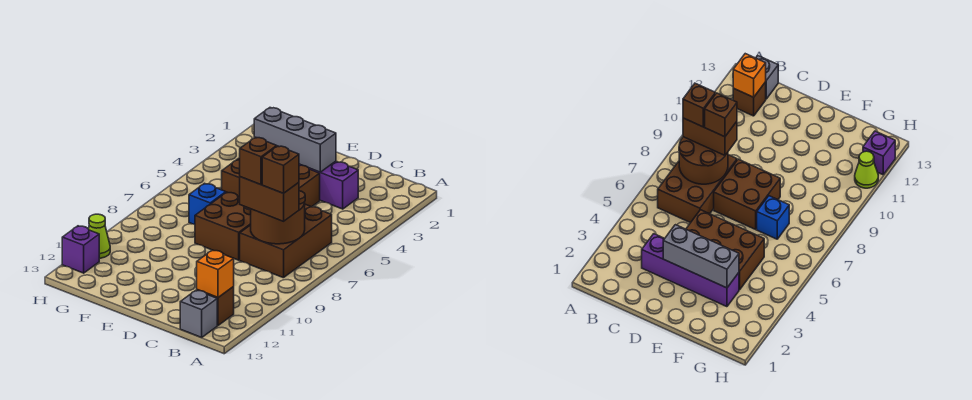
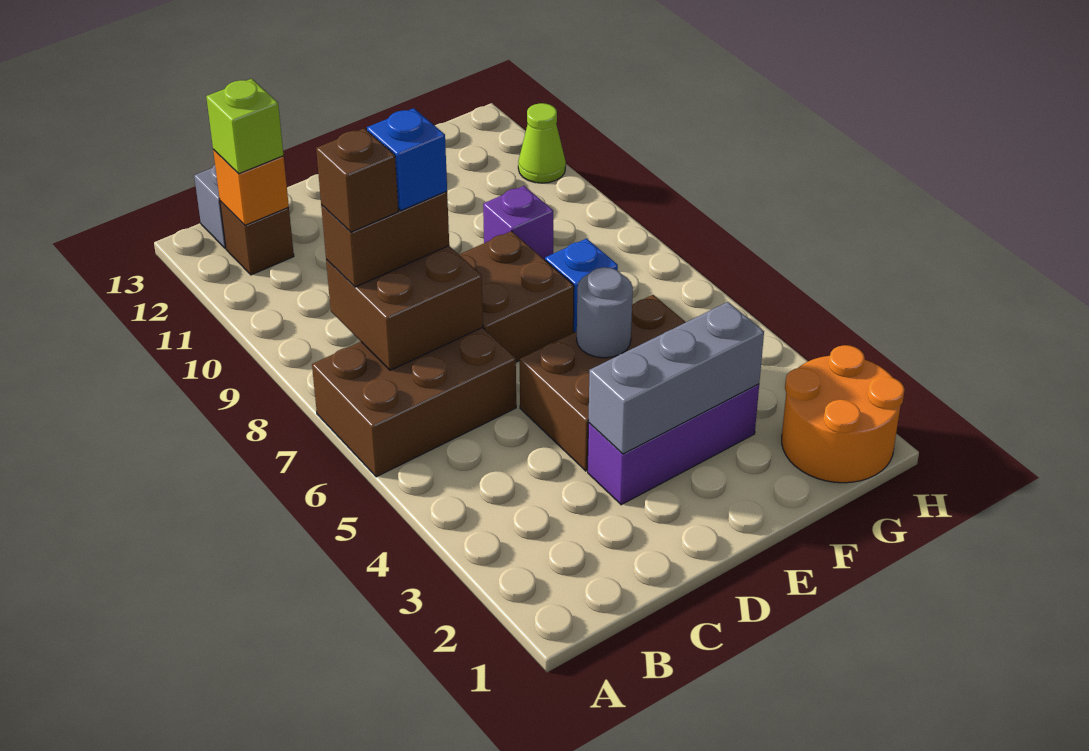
brown 2x3 brick [240,204,332,278] -> brown 2x3 brick turned to [312,327,516,477]
brown 2x2 round brick [251,191,305,244] -> brown 2x2 brick [326,246,483,370]
none -> lime 1x1 brick [206,79,284,174]
purple 1x4 brick [299,161,358,209] -> purple 1x3 brick [588,384,759,505]
brown 1x1 brick [240,137,277,185] -> blue 1x1 brick [367,108,447,211]
none -> grey 1x1 round brick [577,267,633,358]
none -> orange 2x2 round brick [782,345,905,483]
purple 1x1 brick [62,226,99,273] -> purple 1x1 brick moved to [483,186,553,260]

